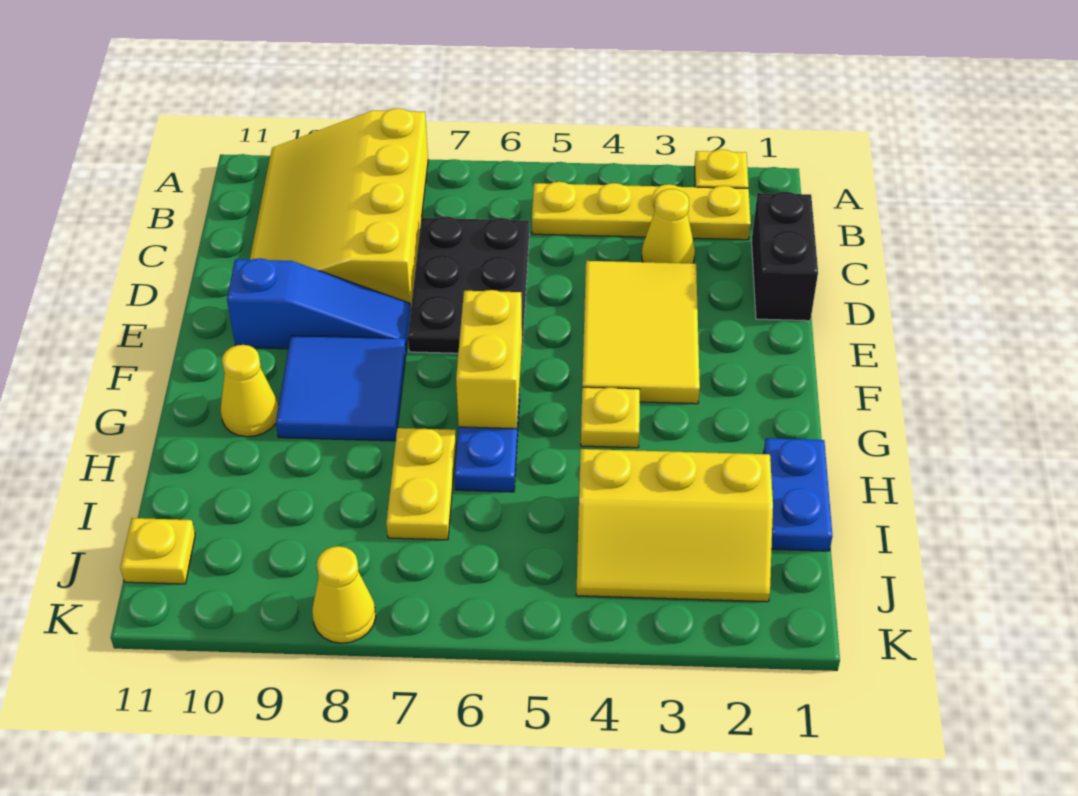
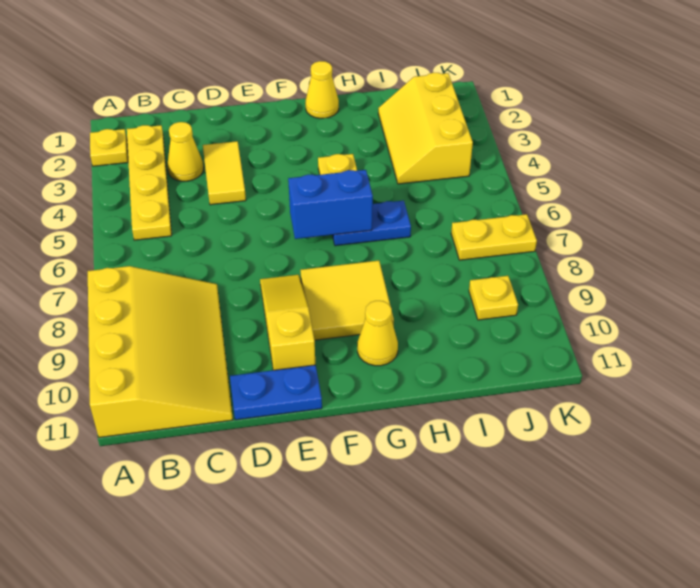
yellow 3x4 slope [250,108,428,309] -> yellow 3x4 slope turned to [88,266,233,438]
black 1x2 brick [752,192,818,321] -> none
black 2x3 plate [408,217,529,355] -> none
yellow 2x3 tile [582,261,700,404] -> yellow 1x2 tile [203,141,246,205]
blue 1x3 slope [227,258,411,349] -> yellow 1x3 slope [260,275,315,370]
yellow 1x2 brick [456,290,522,429] -> blue 1x2 brick [288,170,373,239]
blue 2x2 tile [276,336,406,441] -> yellow 2x2 tile [301,260,394,340]
blue 1x2 plate [763,438,832,551] -> blue 1x2 plate moved to [230,365,322,420]
yellow 1x2 plate [386,428,456,540] -> yellow 1x2 plate moved to [451,214,537,260]
yellow 2x3 slope [576,449,773,602] -> yellow 2x3 slope turned to [378,73,473,184]
yellow 1x1 plate [120,518,195,584] -> yellow 1x1 plate moved to [469,276,518,320]
yellow 1x1 cone [312,546,376,643] -> yellow 1x1 cone moved to [305,61,339,118]

